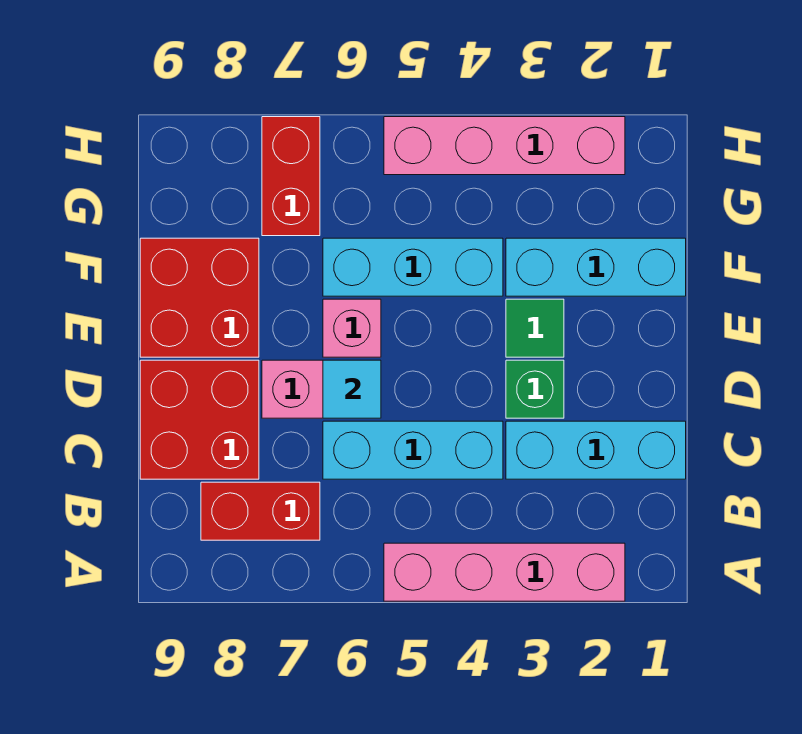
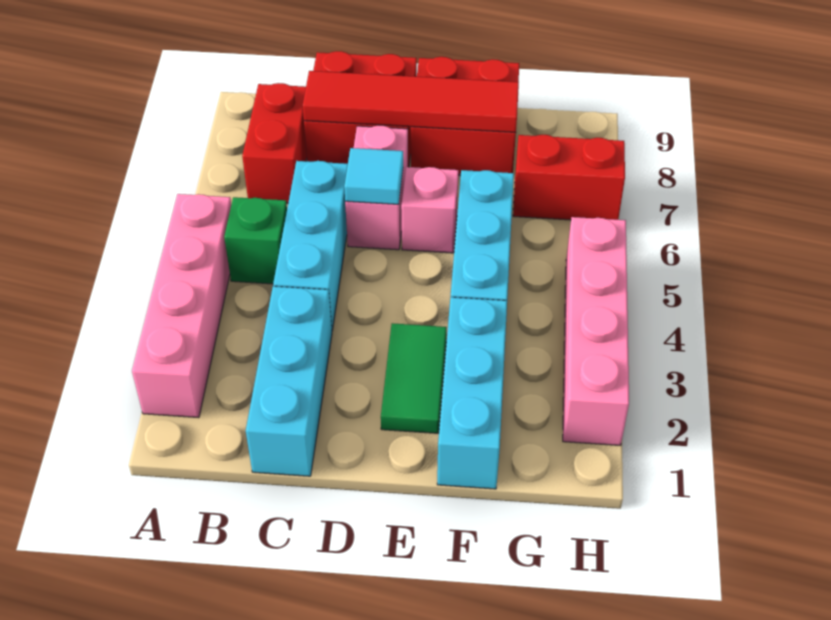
none -> red 1x4 tile [303,71,519,132]
green 1x1 brick [506,360,564,418] -> green 1x1 brick moved to [224,197,287,284]
green 1x1 tile [506,299,564,357] -> green 1x2 tile [381,323,447,433]

